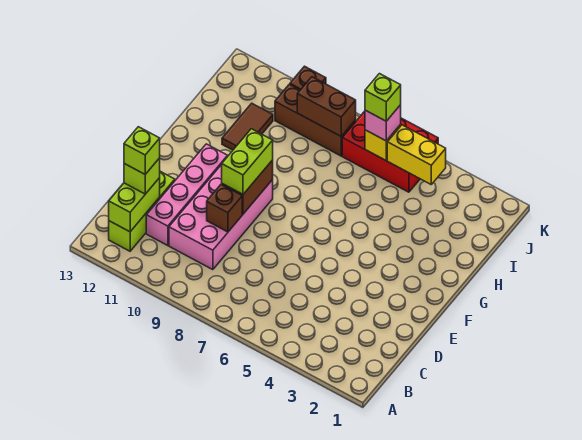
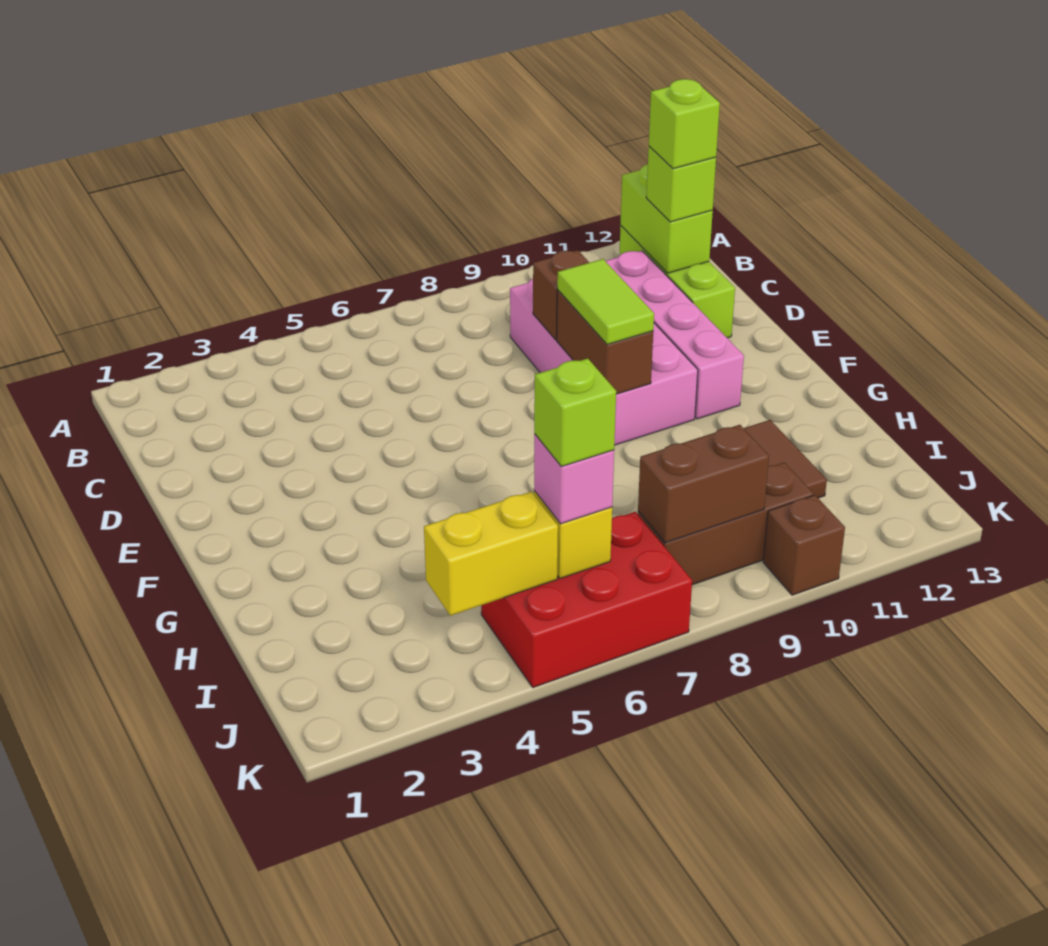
lime 1x2 brick [222,129,273,194] -> lime 1x2 tile [557,259,654,345]

